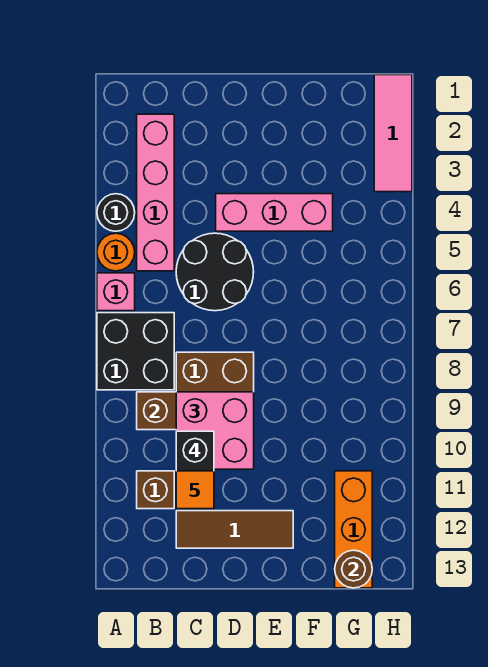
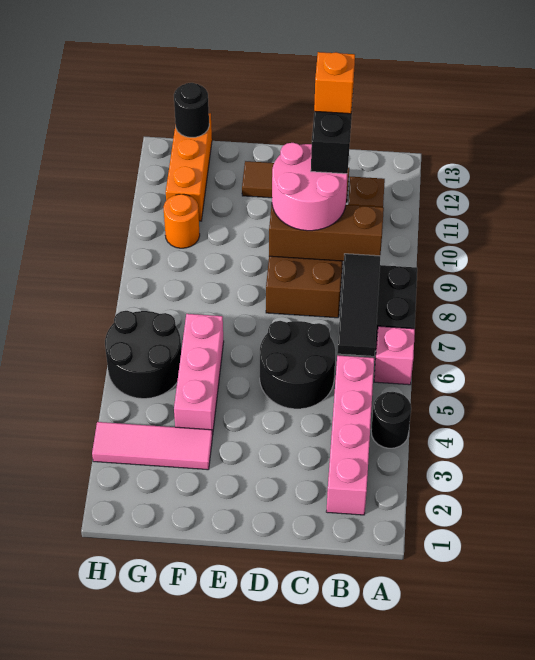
orange 1x1 round brick [97,233,135,271] -> orange 1x1 round brick moved to [164,194,200,248]
none -> black 1x3 tile [337,254,380,356]
pink 2x2 brick [176,392,254,469] -> pink 2x2 round brick [272,143,347,231]
orange 1x1 tile [176,471,214,509] -> orange 1x1 brick [314,52,355,114]
pink 1x3 brick [216,194,333,231] -> pink 1x3 brick turned to [174,314,224,436]
none -> black 2x2 round brick [105,311,181,399]
brown 1x1 round brick [335,550,372,588] -> black 1x1 round brick [174,83,209,137]
pink 1x3 tile [374,75,412,192] -> pink 1x3 tile turned to [92,422,212,470]

